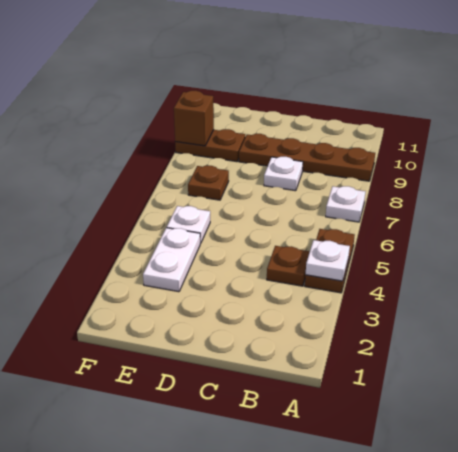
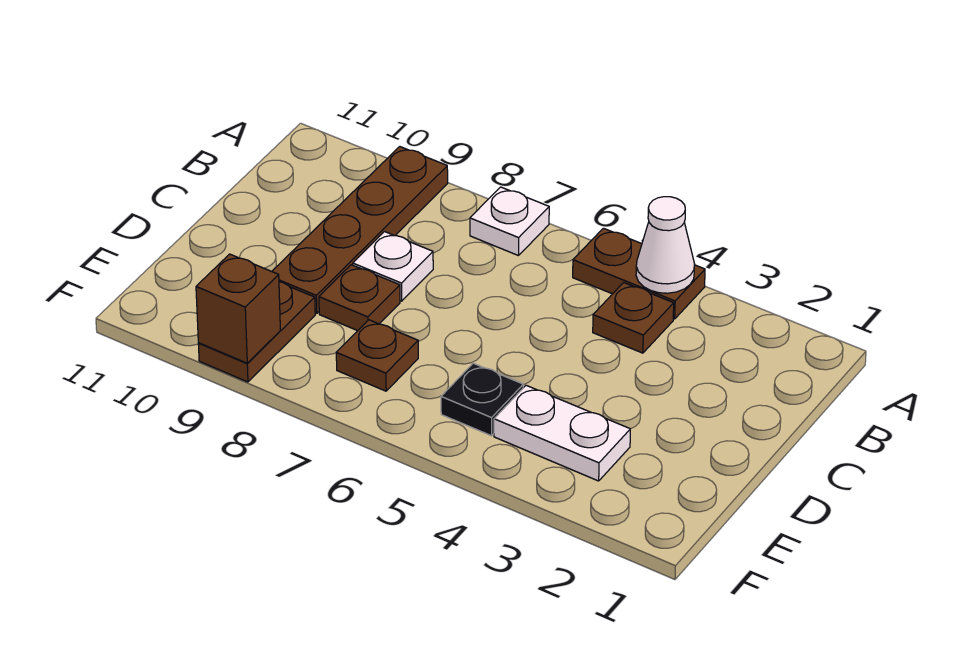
white 1x1 plate [306,240,350,281] -> white 1x1 cone [636,197,695,293]
none -> brown 1x1 plate [319,265,400,331]
white 1x1 plate [167,206,210,243] -> black 1x1 plate [441,363,523,436]

